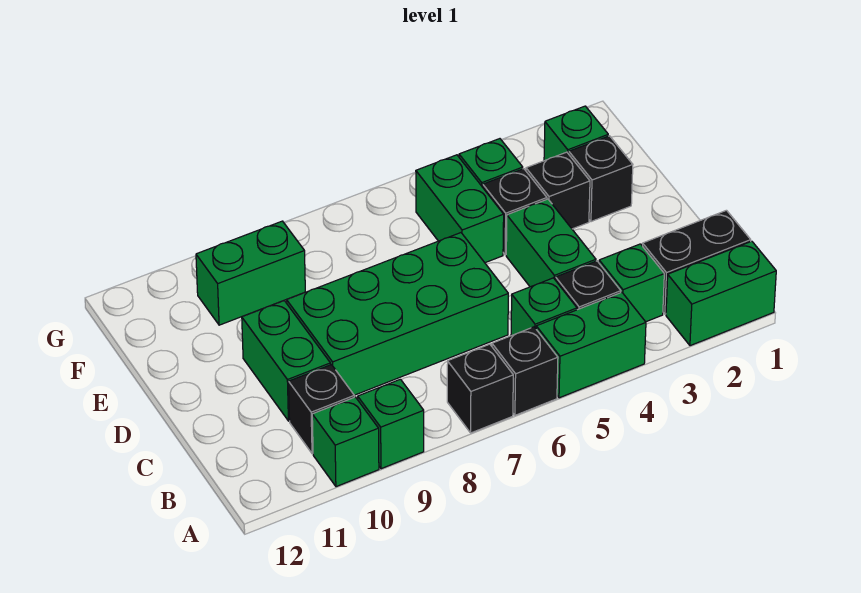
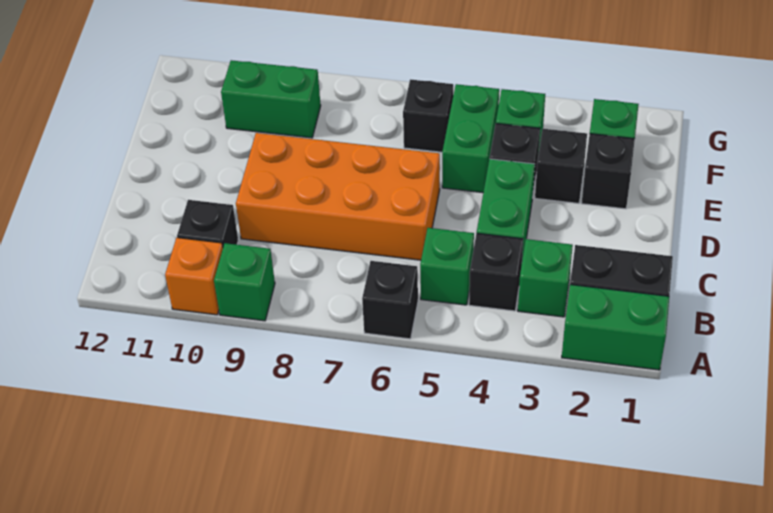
green 1x2 brick [536,292,646,398] -> none
black 1x1 brick [447,344,513,433] -> black 1x1 brick moved to [403,79,453,152]
green 1x1 brick [312,397,379,487] -> orange 1x1 brick [165,238,223,315]
green 2x4 brick [287,233,508,395] -> orange 2x4 brick [236,133,440,260]
green 1x2 brick [242,301,330,421] -> none

